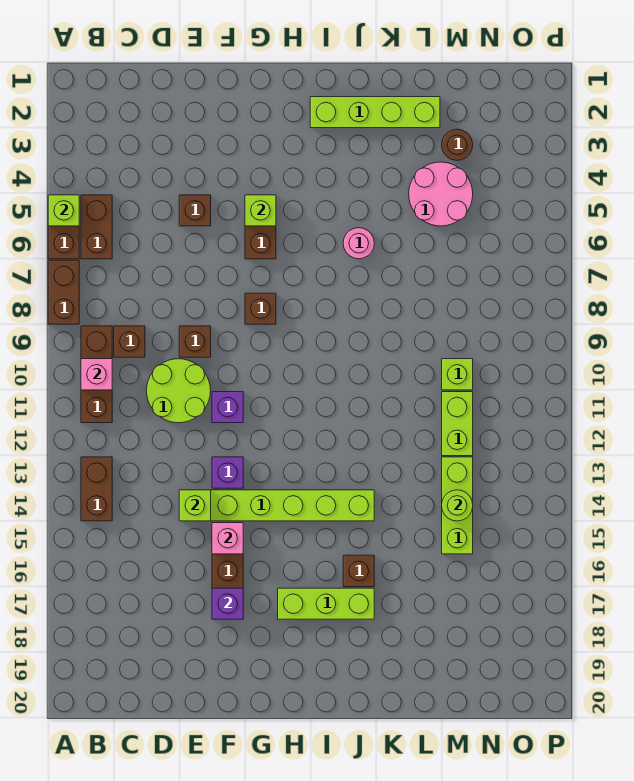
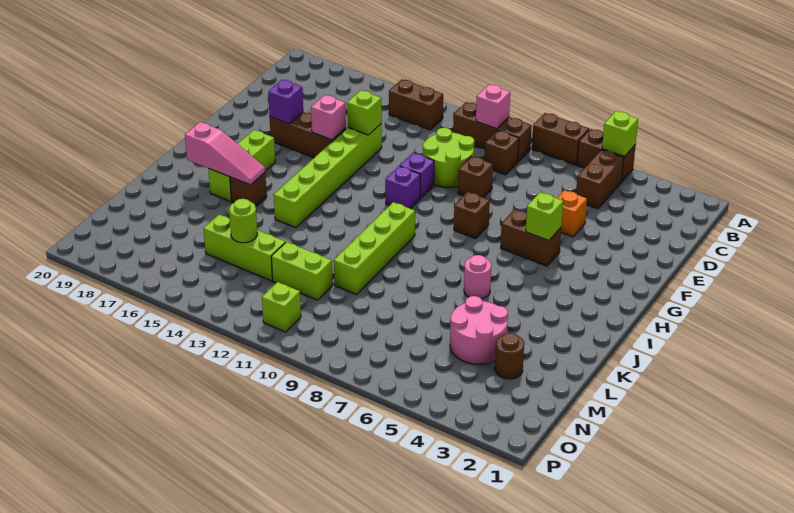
brown 1x2 brick [81,195,112,259] -> brown 1x2 brick turned to [576,150,624,209]
brown 1x1 brick [179,195,211,226] -> orange 1x1 brick [557,190,587,237]
purple 1x1 brick [212,457,243,488] -> purple 1x1 brick moved to [385,166,420,209]
lime 1x4 brick [310,97,440,128] -> lime 1x4 brick moved to [334,202,415,294]
none -> pink 1x3 slope [185,122,265,185]
lime 1x1 brick [442,359,473,390] -> lime 1x1 brick moved to [262,282,301,332]

